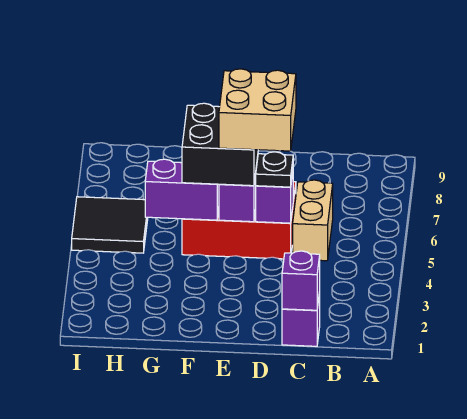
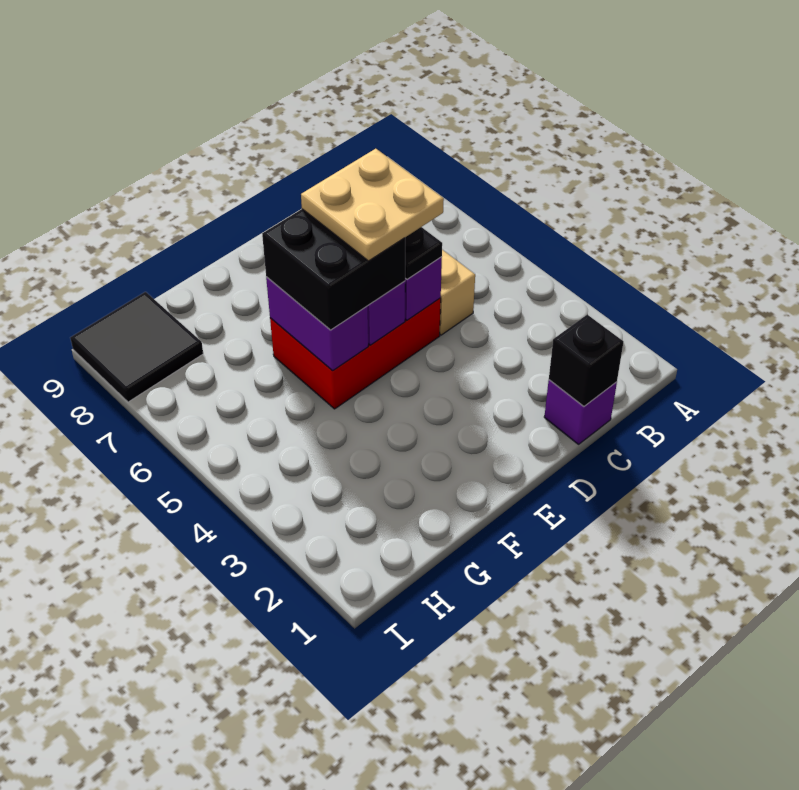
purple 1x1 brick [282,251,320,310] -> black 1x1 brick [549,315,623,406]
tan 2x2 brick [219,69,296,151] -> tan 2x2 plate [301,149,444,261]
purple 1x2 brick [145,159,219,220] -> purple 1x2 brick turned to [266,277,368,370]
black 2x2 tile [72,197,148,253] -> black 2x2 tile moved to [70,292,203,402]

